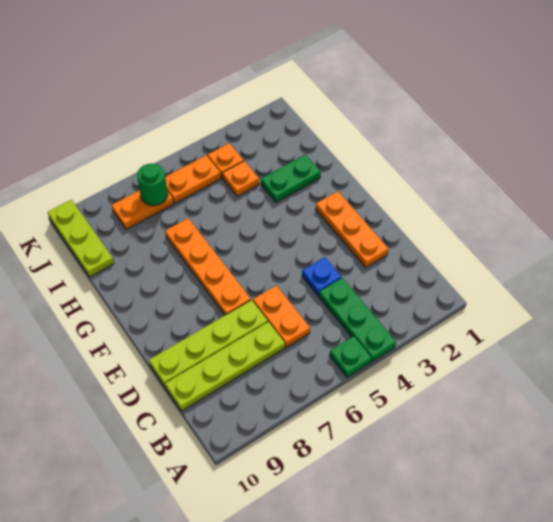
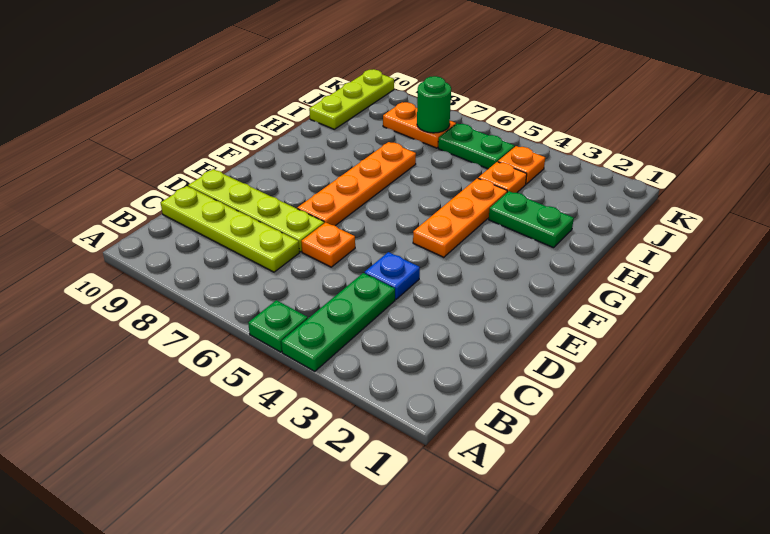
orange 1x2 plate [253,285,310,347] -> orange 1x1 plate [301,223,355,267]
orange 1x3 plate [316,191,389,267] -> orange 1x3 plate moved to [413,178,507,257]
orange 1x2 plate [165,155,221,203] -> green 1x2 plate [438,123,514,169]

